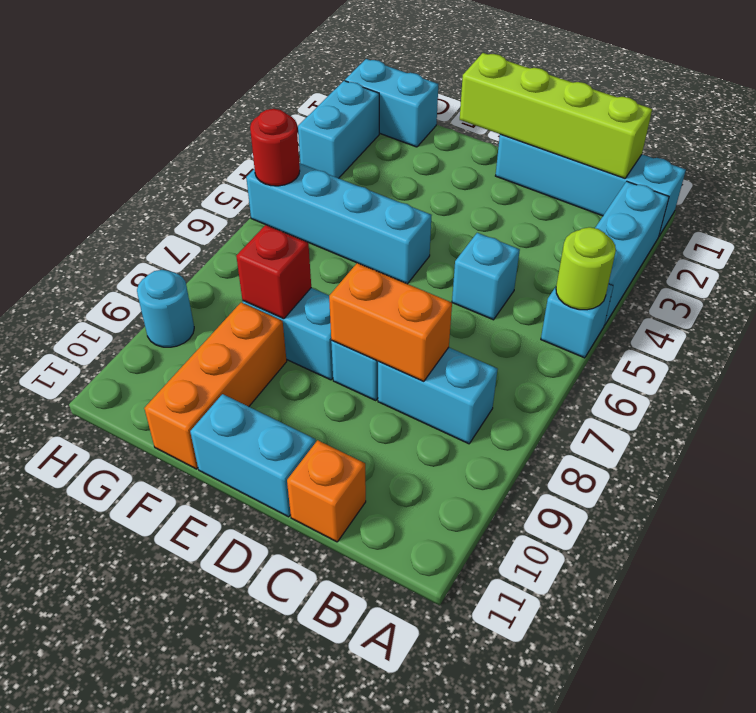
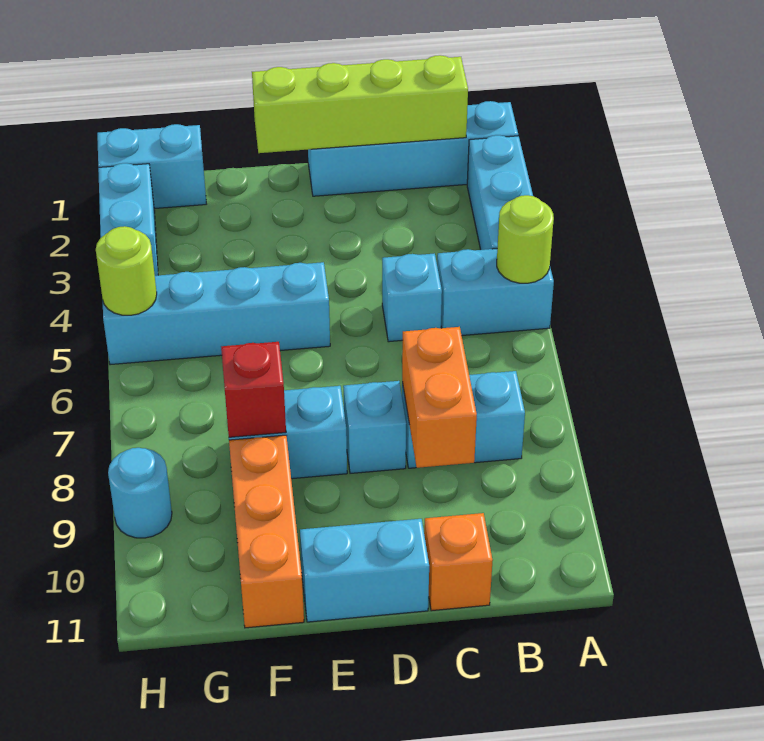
cyan 1x1 brick [541,284,613,358] -> cyan 1x2 brick [437,249,554,335]
orange 1x2 brick [329,263,452,381] -> orange 1x2 brick turned to [402,327,477,468]
red 1x1 round brick [250,109,300,186] -> lime 1x1 round brick [96,226,157,315]

